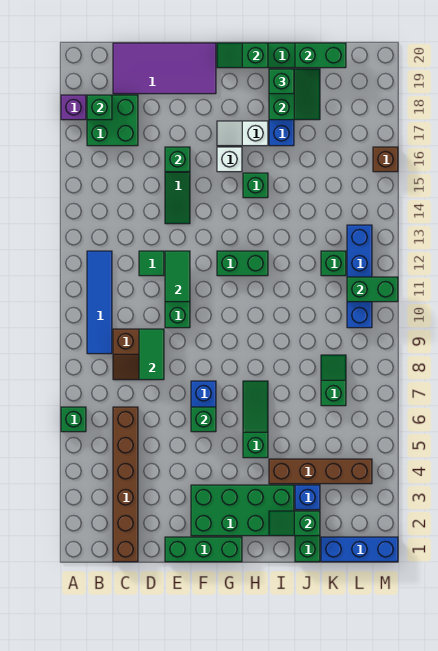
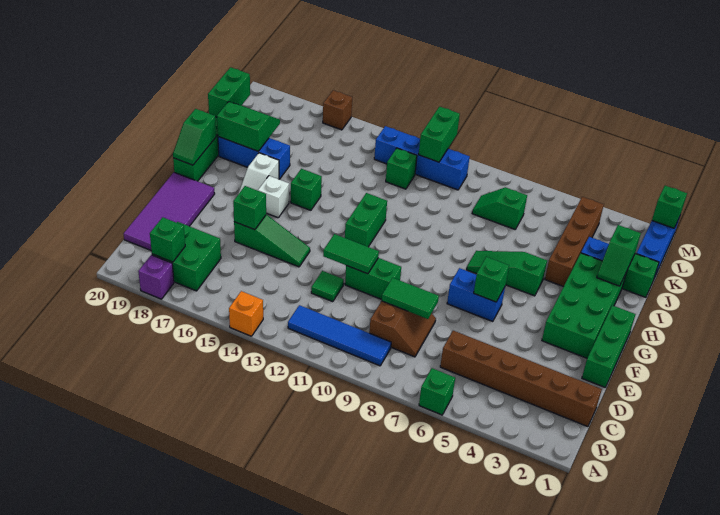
none -> orange 1x1 brick [229,291,263,336]
green 1x1 brick [269,69,294,94] -> green 1x1 brick moved to [652,186,687,228]

